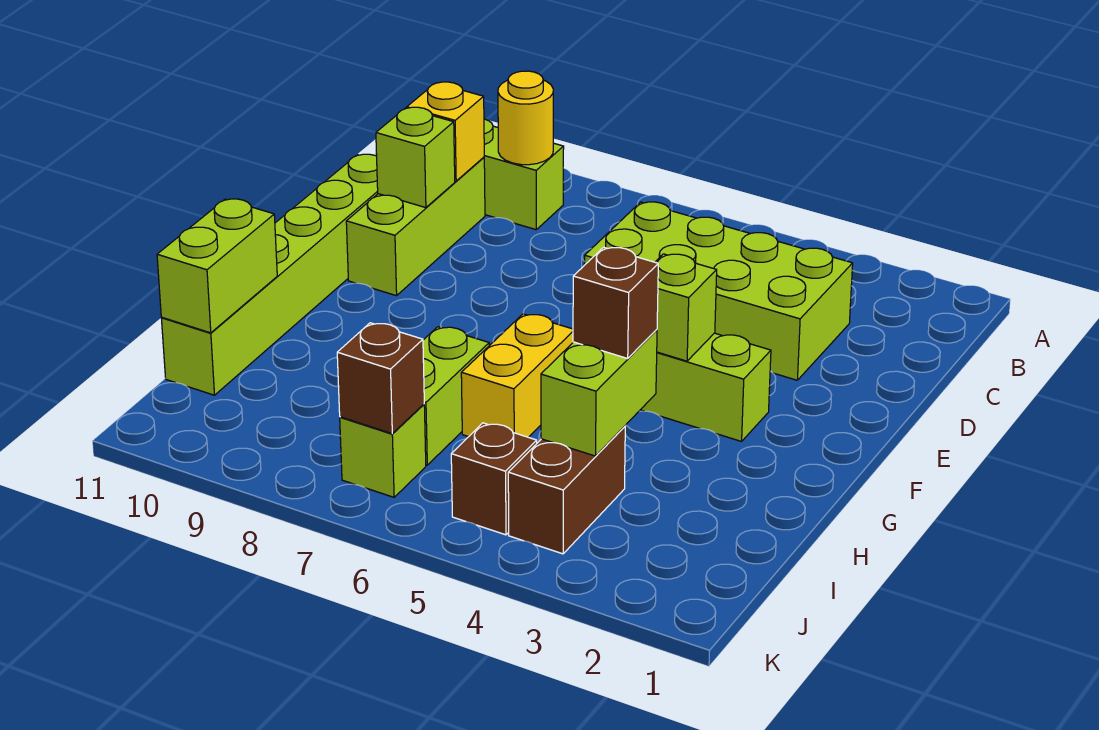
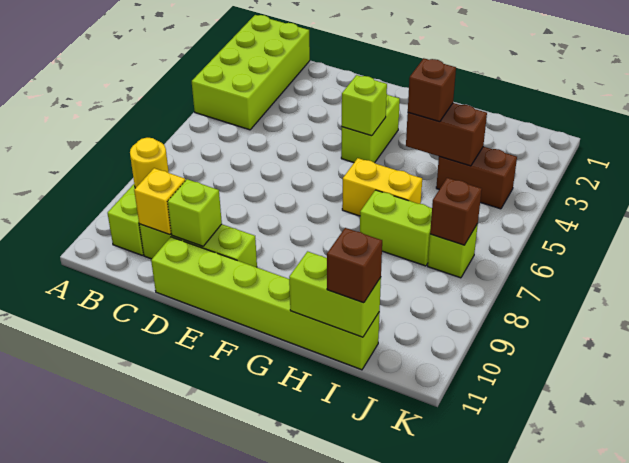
lime 2x4 brick [585,202,853,380] -> lime 2x4 brick moved to [192,15,310,130]
lime 1x2 brick [541,330,657,456] -> brown 1x2 brick [406,103,487,166]
brown 1x1 brick [451,423,537,535] -> brown 1x1 brick moved to [327,228,382,303]

